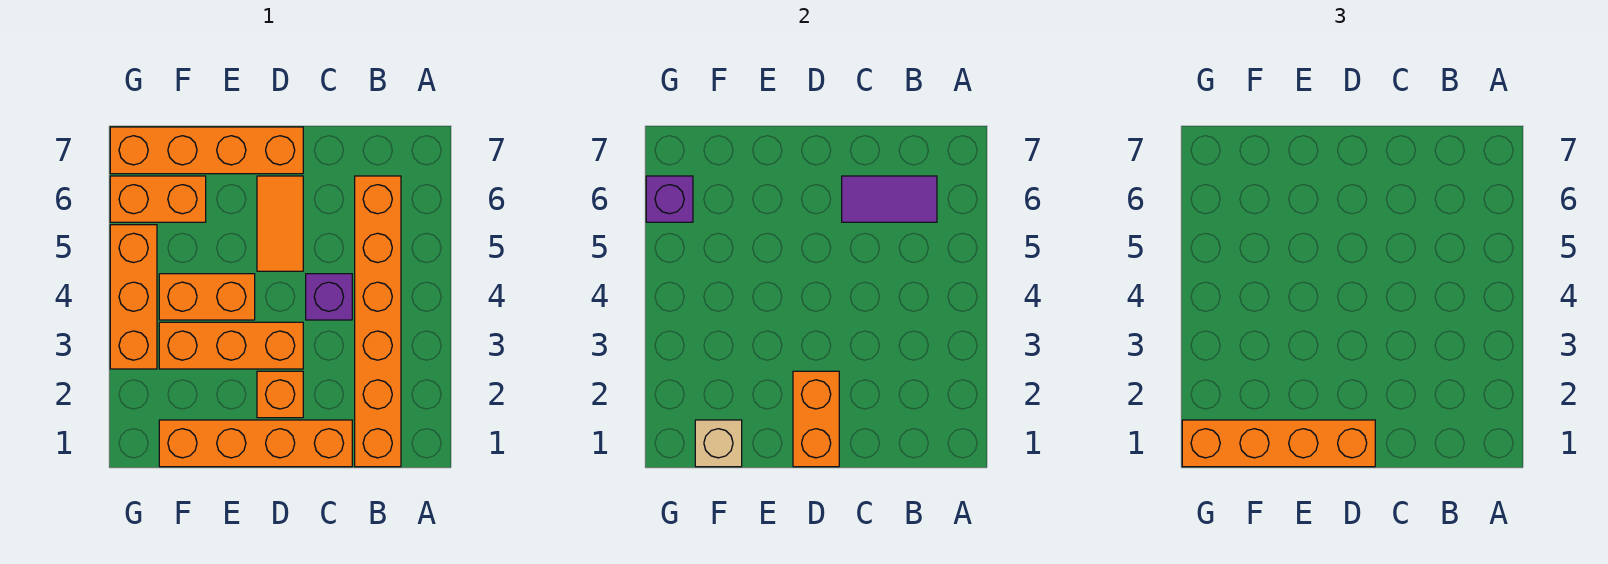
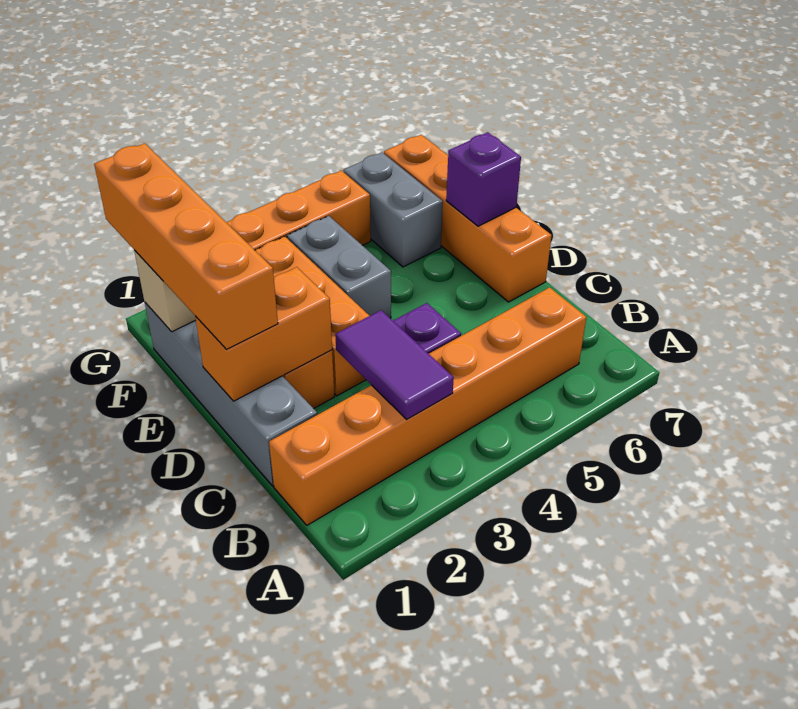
purple 1x2 tile [842,176,937,222] -> purple 1x2 tile moved to [335,310,454,419]
orange 1x4 brick [159,420,352,467] -> grey 1x4 brick [145,303,317,486]
orange 1x2 tile [257,176,303,271] -> none
orange 1x2 brick [159,274,255,320] -> grey 1x2 brick [287,216,391,318]
orange 1x2 brick [110,176,206,222] -> grey 1x2 brick [343,152,443,267]
purple 1x1 brick [646,176,693,222] -> purple 1x1 brick moved to [446,132,521,226]

